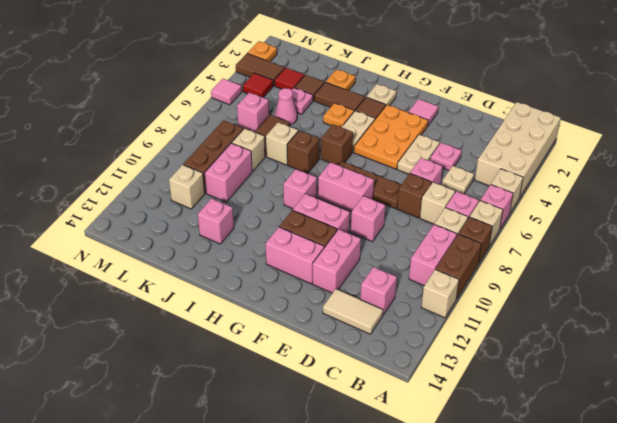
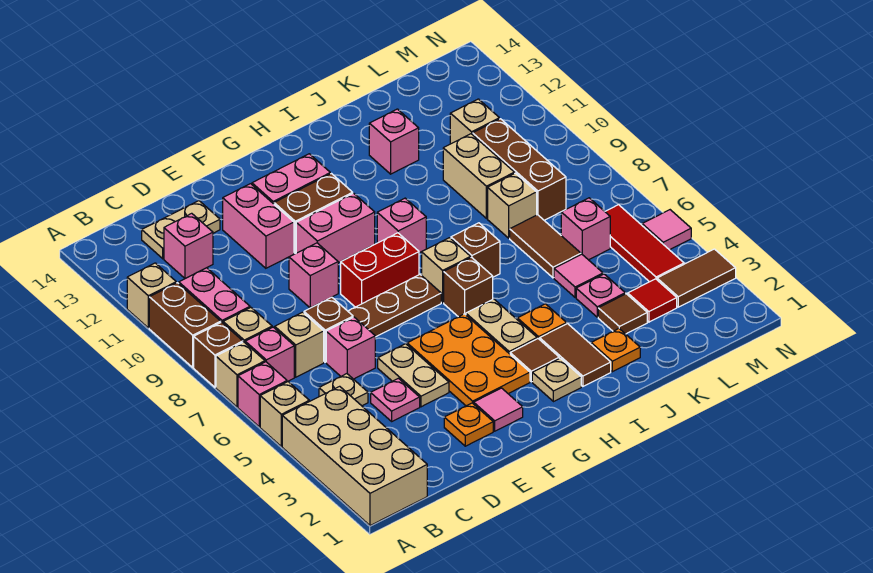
tan 1x2 tile [323,289,383,334] -> tan 1x2 plate [142,201,220,259]
pink 1x2 brick [318,162,374,212] -> red 1x2 brick [341,233,419,307]
brown 1x2 tile [314,82,365,111] -> brown 1x2 tile turned to [540,324,611,386]
tan 1x1 brick [266,122,298,165] -> tan 1x1 brick moved to [422,238,471,303]
pink 1x1 cone [275,88,297,125] -> pink 1x1 tile [554,254,603,298]
pink 1x2 brick [205,143,252,202] -> tan 1x2 brick [443,134,514,219]
red 1x1 tile [243,73,273,98] -> red 1x3 tile [605,205,684,282]
orange 1x1 plate [248,41,277,62] -> orange 1x1 plate moved to [444,403,493,446]

